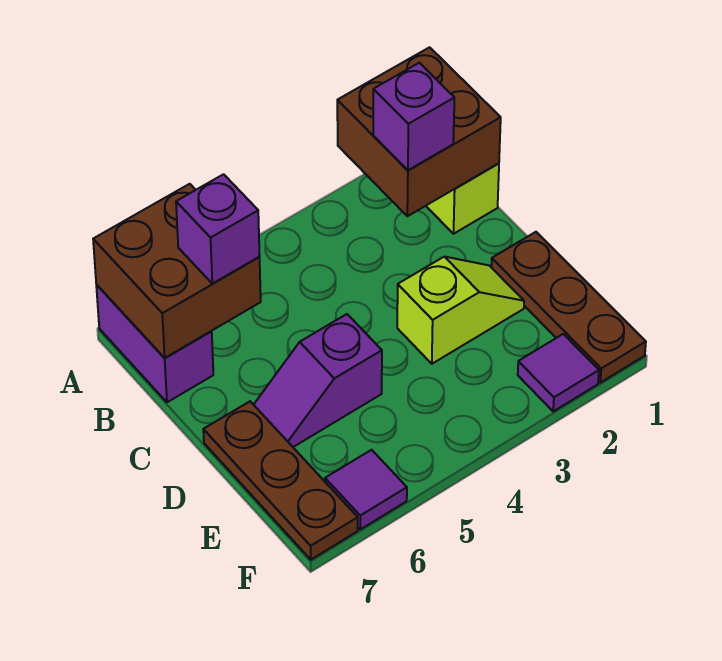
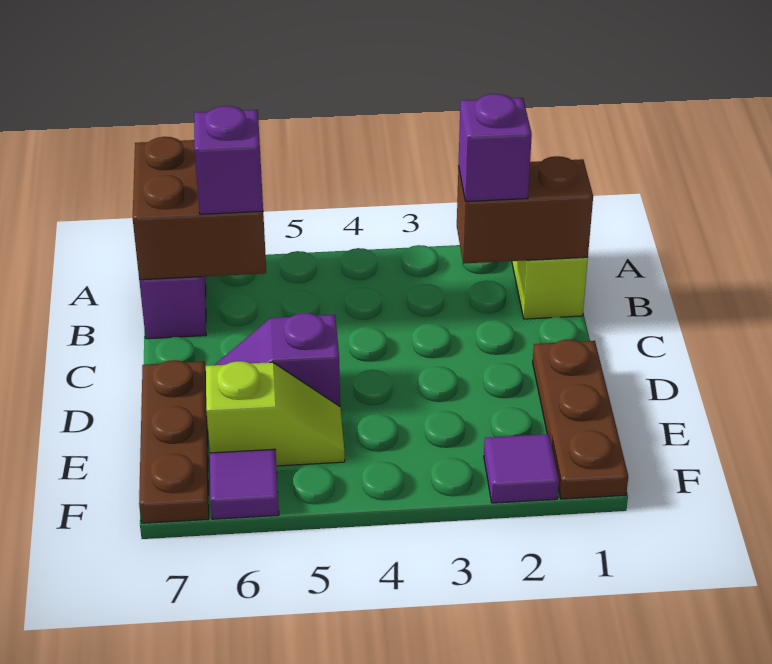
brown 2x2 brick [337,47,501,216] -> brown 1x2 brick [457,156,593,264]
lime 1x2 slope [397,257,524,364] -> lime 1x2 slope moved to [206,361,345,466]

